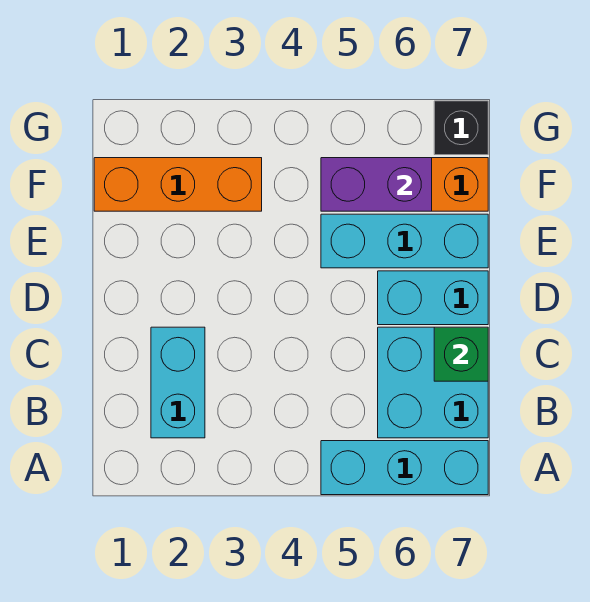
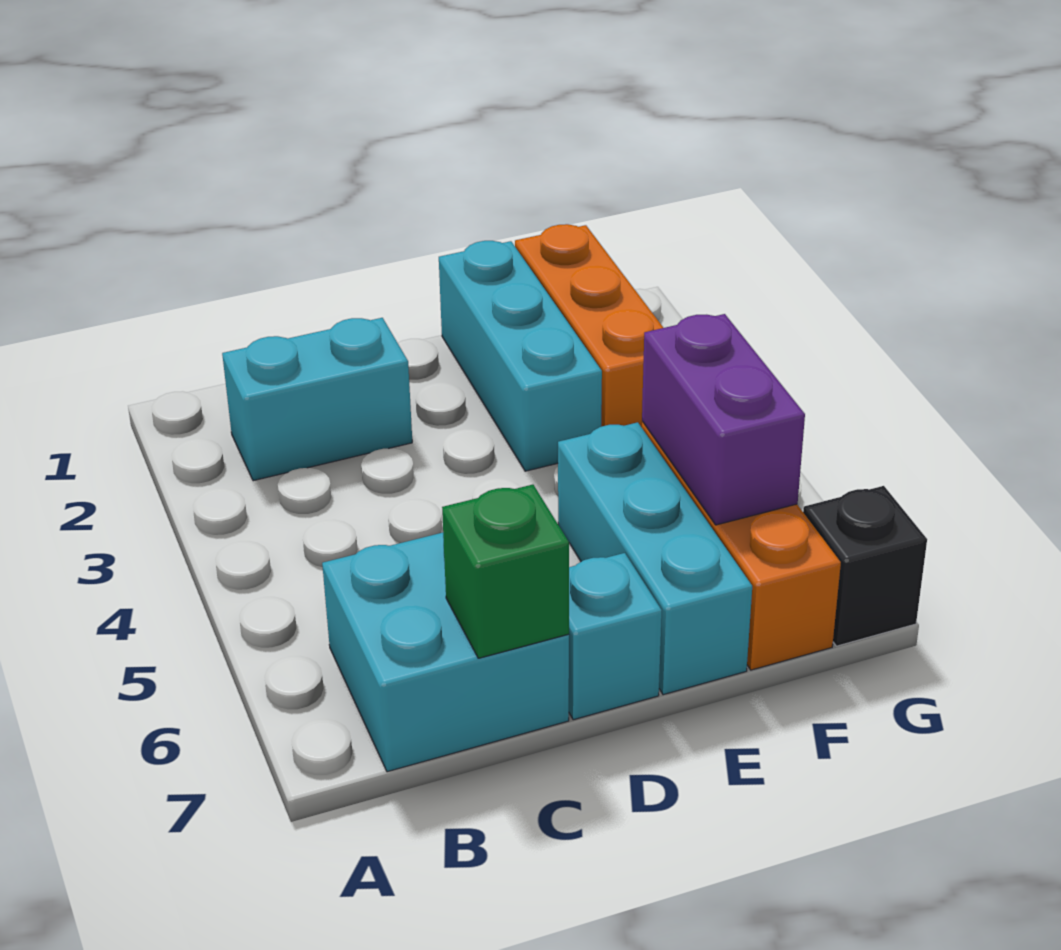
cyan 1x3 brick [321,441,488,495] -> cyan 1x3 brick moved to [439,241,602,471]
cyan 1x2 brick [378,271,488,325] -> cyan 1x1 brick [569,553,662,720]

